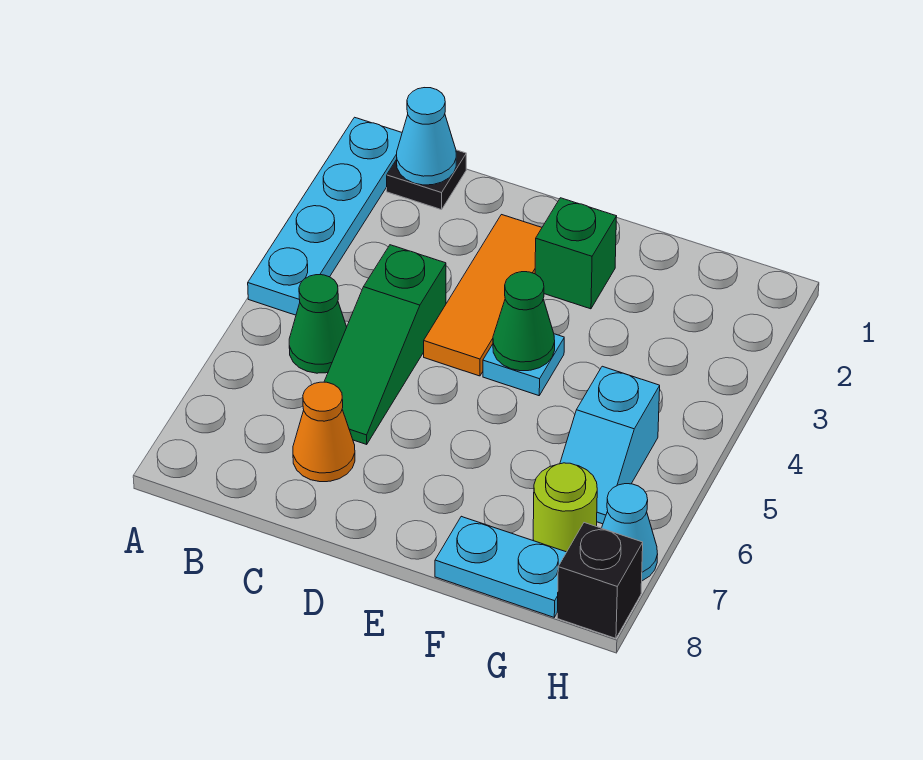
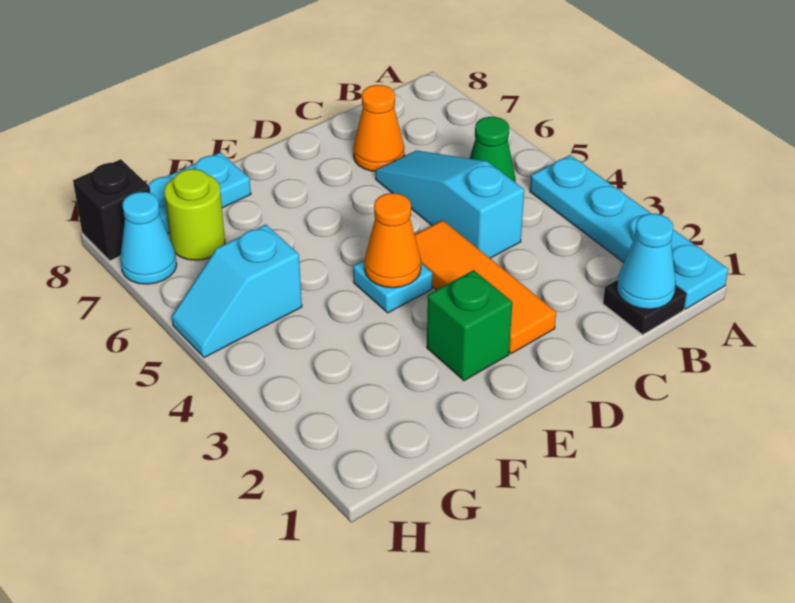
green 1x3 slope [324,245,446,444] -> cyan 1x3 slope [376,151,524,258]
green 1x1 cone [493,272,555,371] -> orange 1x1 cone [364,193,421,288]
cyan 1x2 slope [560,366,660,524] -> cyan 1x2 slope turned to [172,225,302,358]

